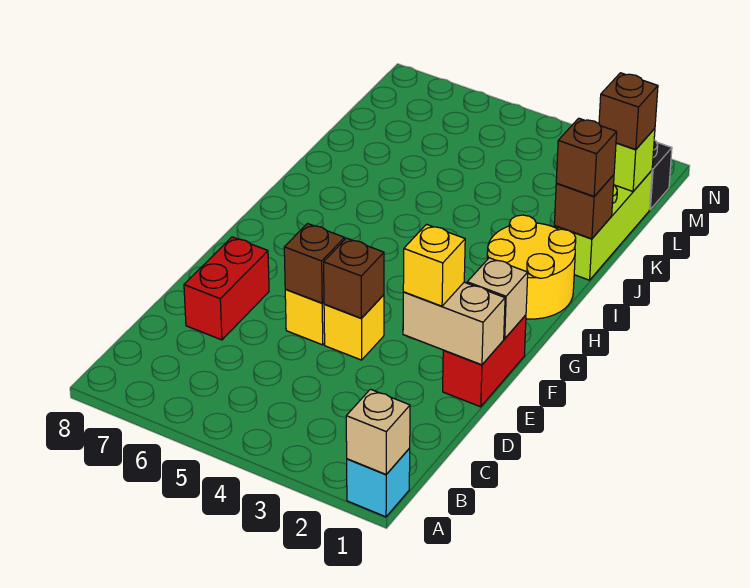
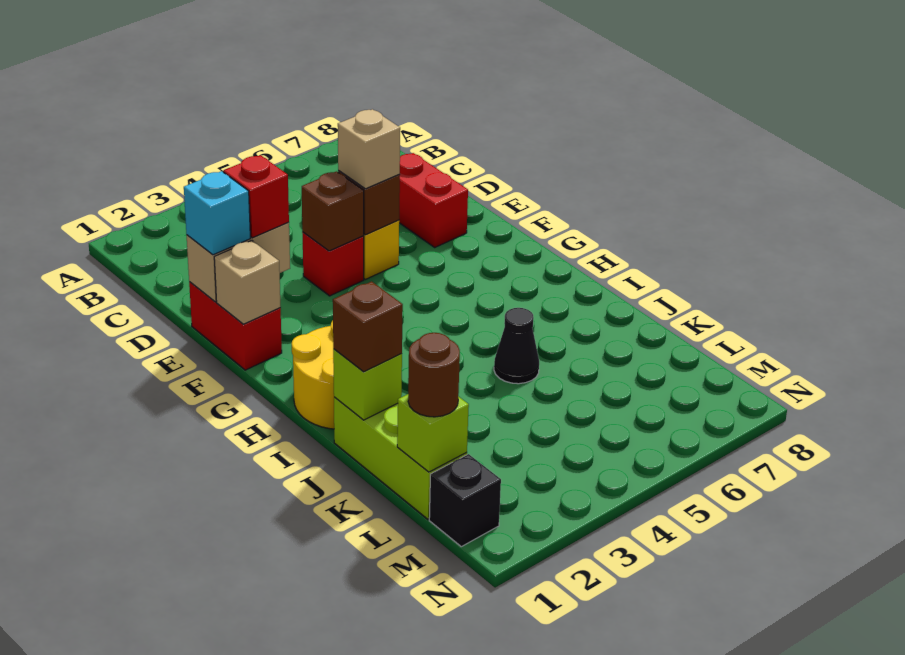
cyan 1x1 brick [347,449,410,517] -> cyan 1x1 brick moved to [184,171,250,255]
tan 1x1 brick [346,389,410,474] -> tan 1x1 brick moved to [338,109,400,189]
yellow 1x1 brick [403,224,465,306] -> red 1x1 brick [224,155,289,238]
yellow 1x1 brick [324,295,384,360] -> red 1x1 brick [302,232,364,296]
brown 1x1 brick [554,175,614,239] -> lime 1x1 brick [333,349,402,420]
none -> black 1x1 cone [494,308,539,384]
brown 1x1 brick [599,73,658,150] -> brown 1x1 round brick [408,333,460,417]

